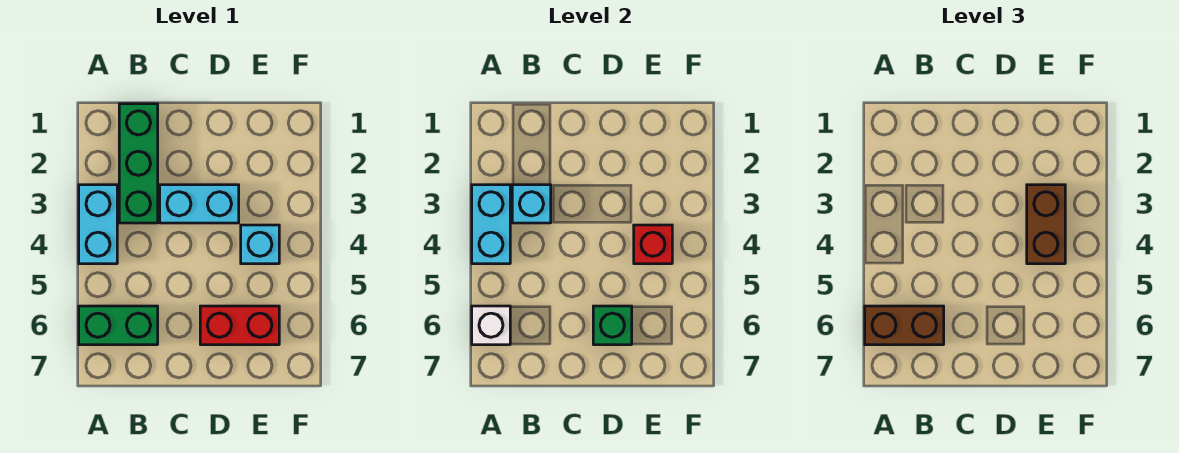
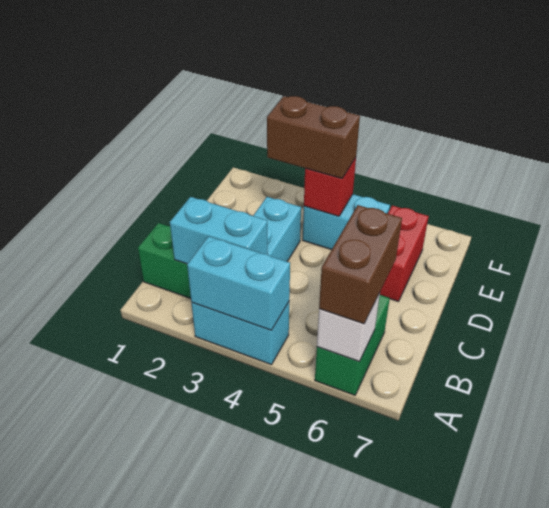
cyan 1x1 brick [512,185,551,223] -> cyan 1x2 brick [170,197,268,264]
green 1x1 brick [593,306,632,345] -> none
cyan 1x1 brick [241,225,279,264] -> cyan 1x2 brick [303,194,390,250]

